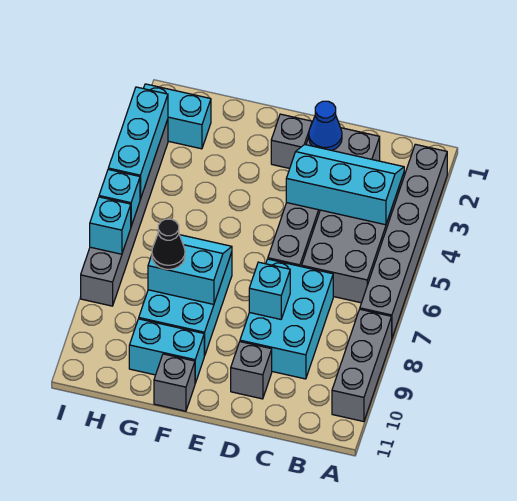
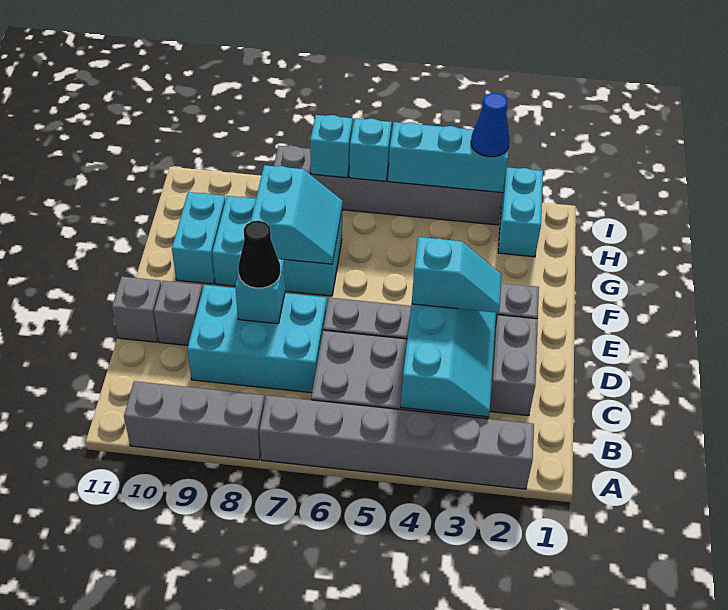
blue 1x1 cone [309,101,342,150] -> blue 1x1 cone moved to [471,93,510,157]
none -> cyan 1x2 slope [412,237,502,313]
grey 1x1 brick [154,354,195,411] -> grey 1x1 brick moved to [112,277,161,342]
black 1x1 cone [152,219,185,269] -> black 1x1 cone moved to [238,221,280,288]

